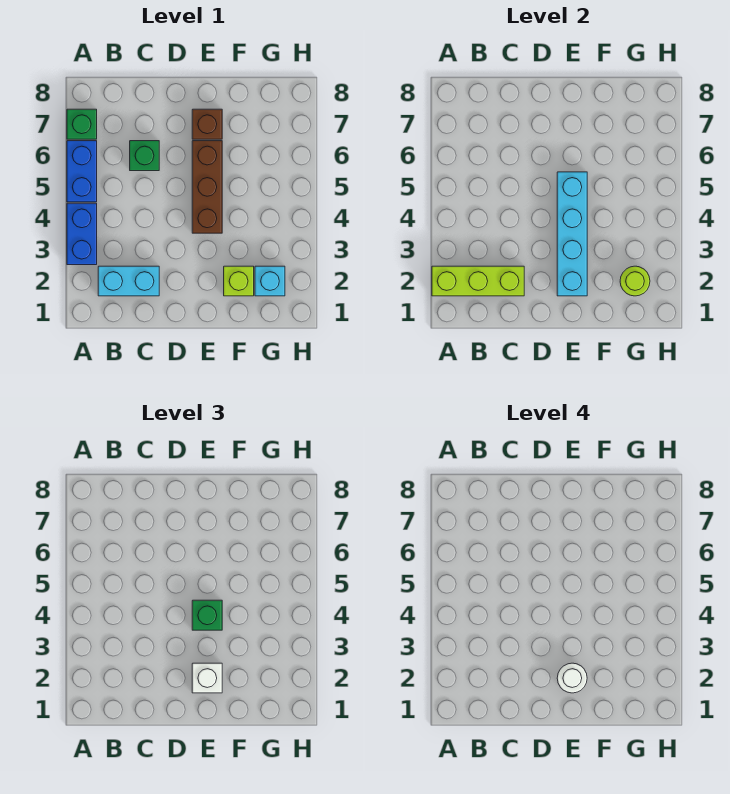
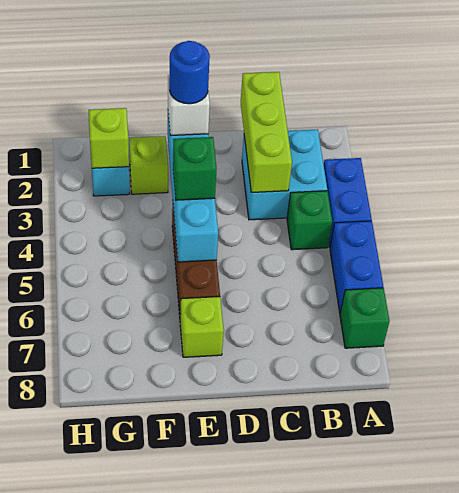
lime 1x3 brick [432,266,524,296] -> lime 1x3 brick turned to [241,72,292,193]
cyan 1x2 brick [98,266,159,296] -> cyan 2x2 brick [242,129,327,220]
green 1x1 brick [130,141,159,171] -> green 1x1 brick moved to [287,191,332,250]
white 1x1 round brick [557,663,587,693] -> blue 1x1 round brick [169,41,210,104]
brown 1x1 brick [192,109,222,139] -> lime 1x1 brick [180,297,224,357]
lime 1x1 round brick [620,266,650,296] -> lime 1x1 brick [89,108,129,168]

